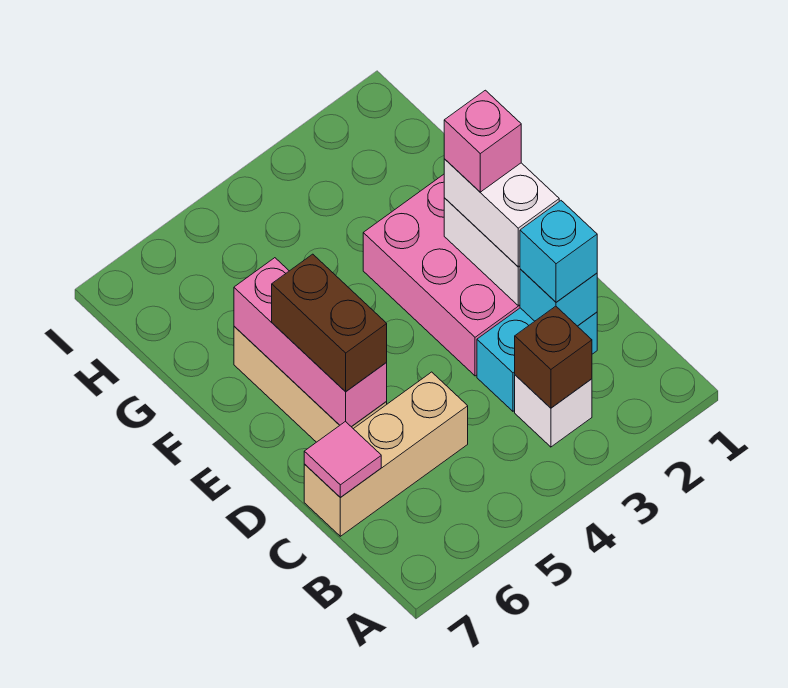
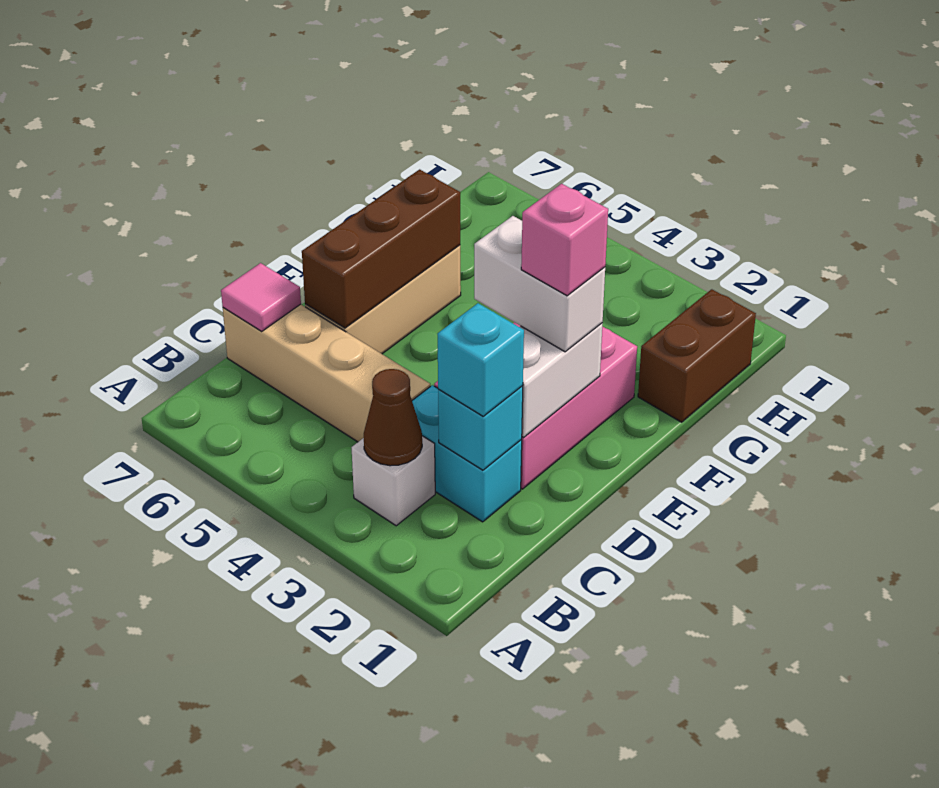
brown 1x1 brick [515,306,592,408] -> brown 1x1 cone [364,369,422,466]
tan 1x3 brick [304,372,468,536] -> tan 1x4 brick [223,304,430,442]
white 1x2 brick [444,159,559,266] -> white 1x2 brick turned to [474,216,605,352]
pink 1x3 brick [234,258,387,427] -> brown 1x3 brick [302,169,460,328]
brown 1x2 brick [272,254,387,392] -> brown 1x2 brick moved to [638,289,756,422]

